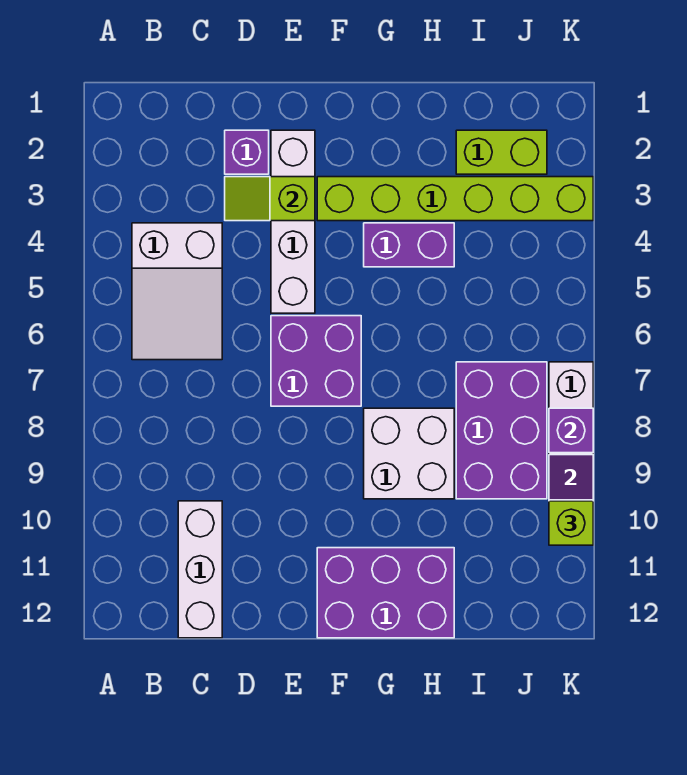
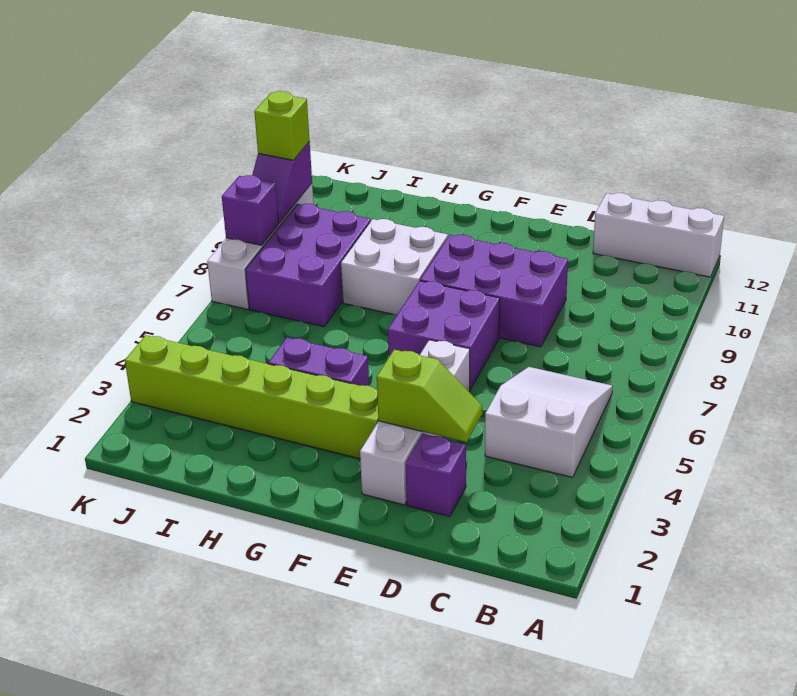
white 1x3 brick [178,501,222,638] -> white 1x3 brick turned to [593,193,724,277]
purple 2x3 brick [317,548,454,638] -> purple 2x3 brick moved to [420,235,568,347]
lime 1x2 brick [456,130,547,174] -> none

